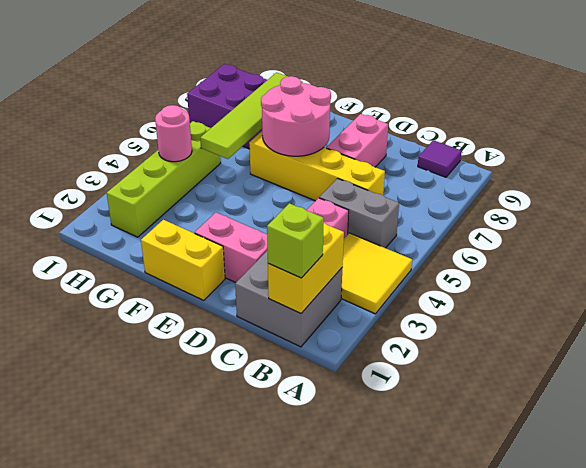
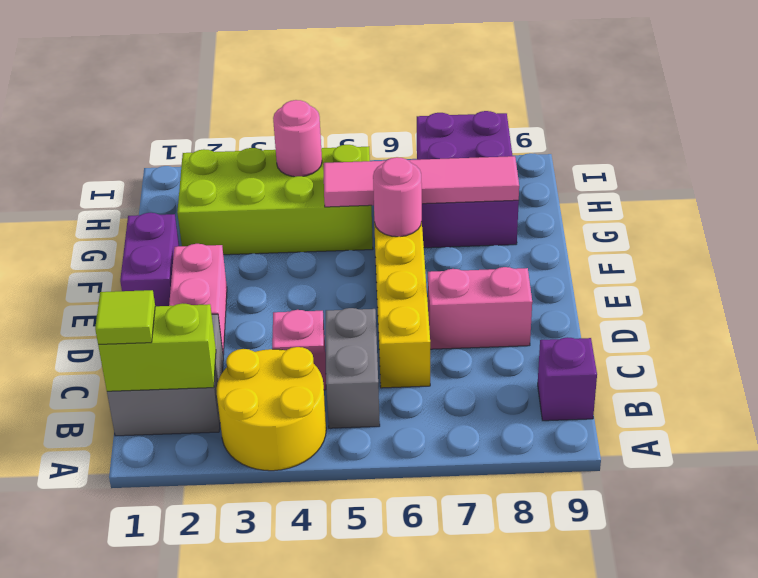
yellow 2x2 tile [341,233,412,314] -> yellow 2x2 round brick [217,347,326,471]
yellow 1x2 brick [268,223,344,313] -> lime 1x2 brick [98,303,216,391]
lime 1x1 brick [267,203,324,278] -> lime 1x1 tile [95,290,155,344]
purple 1x1 tile [418,140,462,177] -> purple 1x1 brick [538,337,597,421]
yellow 1x2 brick [141,220,225,301] -> purple 1x2 brick [120,213,179,306]
pink 2x2 round brick [261,76,331,156] -> pink 1x1 round brick [373,157,422,237]
lime 1x4 tile [200,72,303,159] -> pink 1x4 tile [324,156,519,207]
lime 1x4 brick [107,121,221,237] -> lime 2x4 brick [177,145,373,255]

